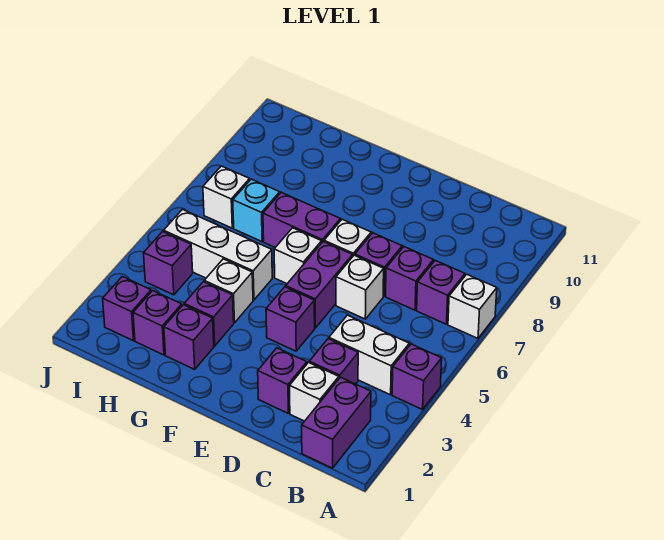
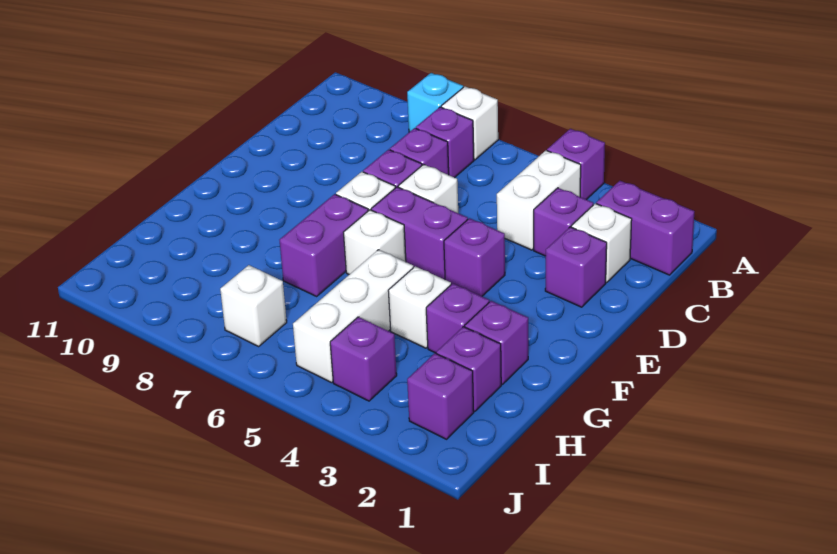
cyan 1x1 brick [233,179,280,242] -> cyan 1x1 brick moved to [407,73,463,132]

